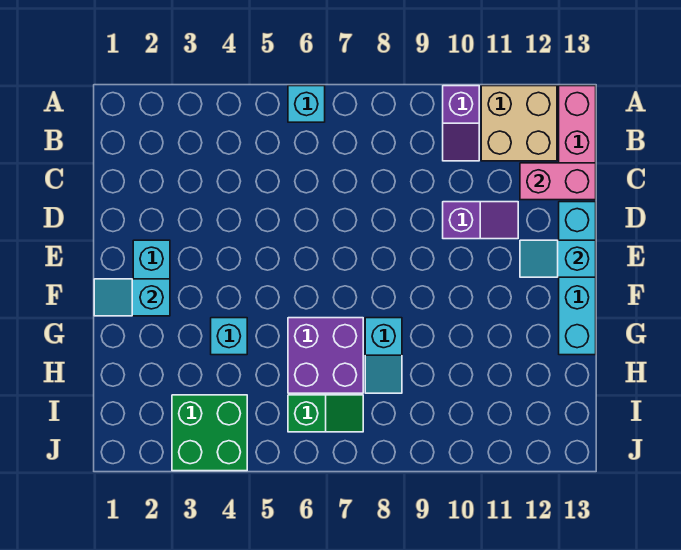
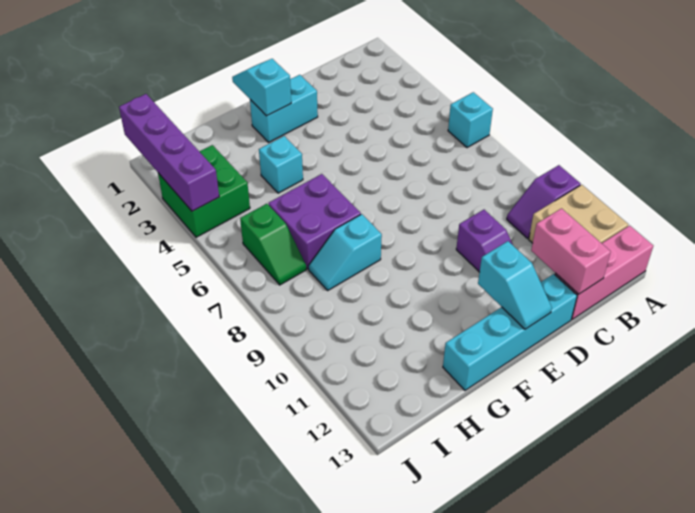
cyan 1x2 slope [520,240,596,277] -> cyan 1x2 slope turned to [478,241,552,329]
none -> purple 1x4 brick [119,94,219,211]

